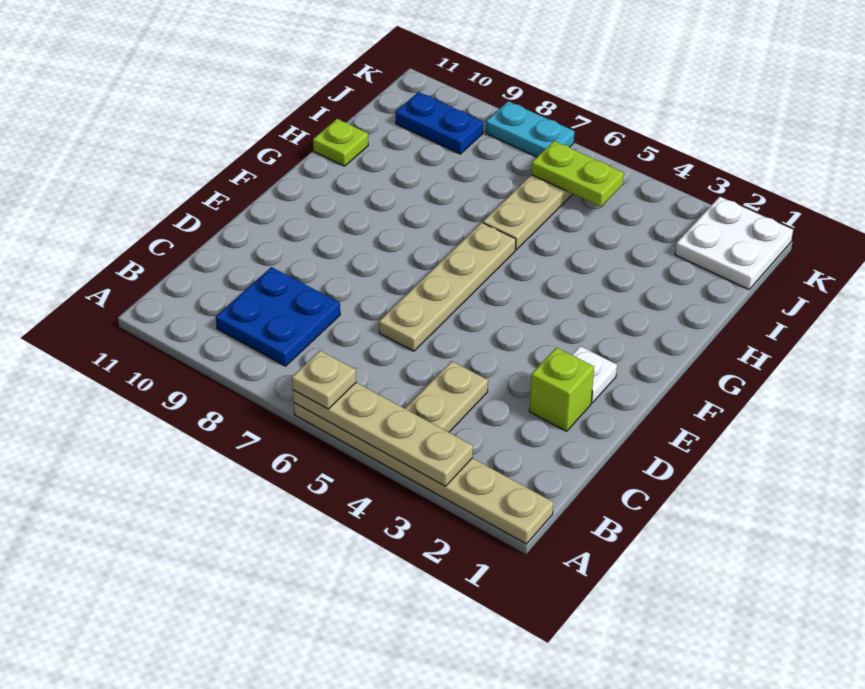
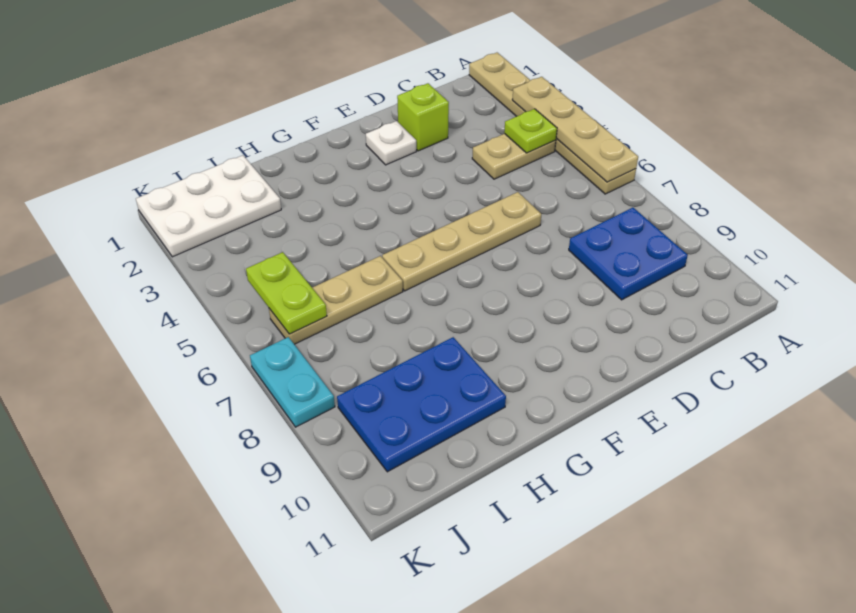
tan 1x1 plate [292,351,356,409] -> none
lime 1x1 plate [313,119,368,166] -> lime 1x1 plate moved to [504,109,557,153]
white 2x2 plate [675,197,793,289] -> white 2x3 plate [136,155,281,257]
blue 1x2 plate [396,92,483,154] -> blue 2x3 plate [337,337,506,472]

